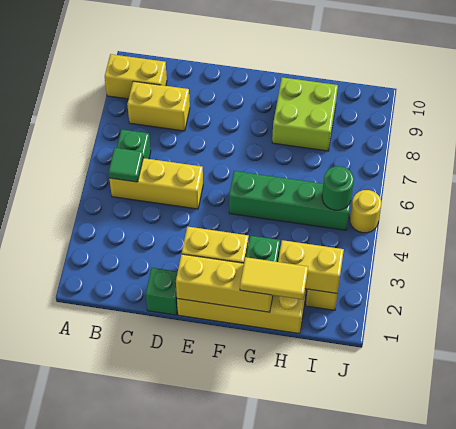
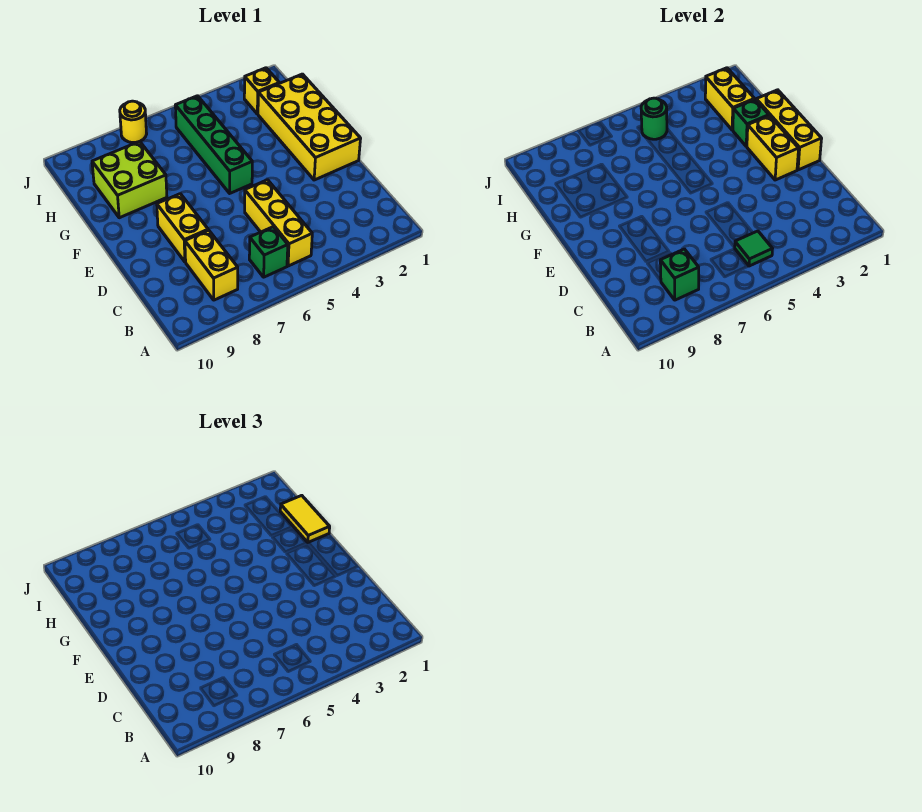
yellow 1x2 brick [105,54,167,99] -> yellow 1x2 brick moved to [157,194,208,262]
green 1x1 brick [146,268,178,315] -> green 1x1 brick moved to [660,249,699,300]
yellow 1x1 round brick [350,190,381,233] -> yellow 1x1 round brick moved to [120,101,147,143]

